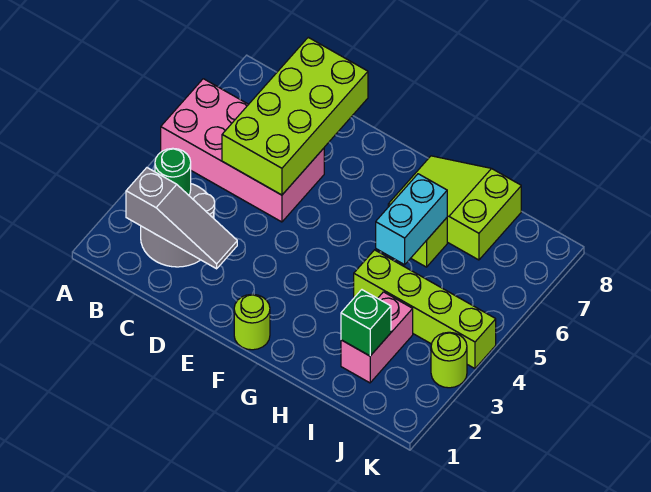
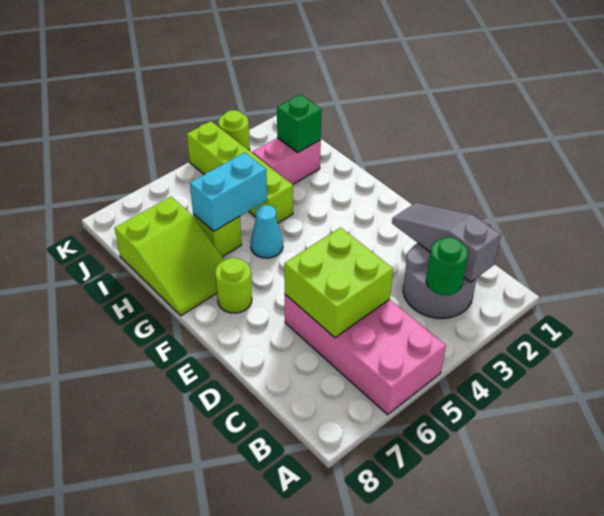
lime 2x4 brick [222,37,368,195] -> lime 2x2 brick [284,228,393,338]
lime 1x1 round brick [234,294,270,350] -> lime 1x1 round brick moved to [215,258,252,313]
none -> cyan 1x1 cone [251,205,283,258]

